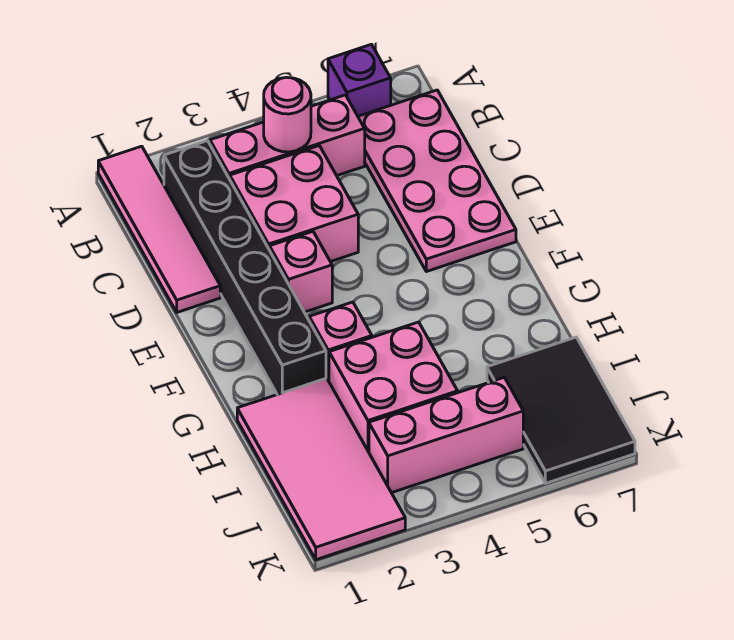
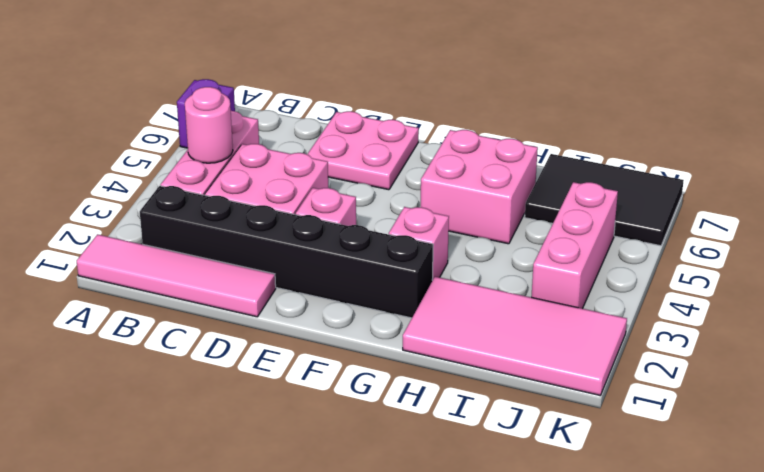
pink 2x4 plate [358,90,516,272] -> pink 2x2 plate [307,111,419,190]
pink 2x2 brick [329,322,458,452] -> pink 2x2 brick moved to [421,130,538,244]

